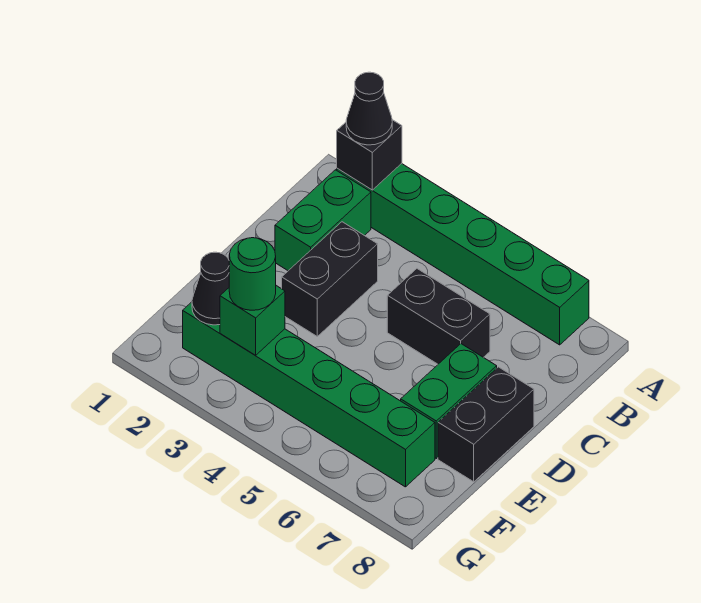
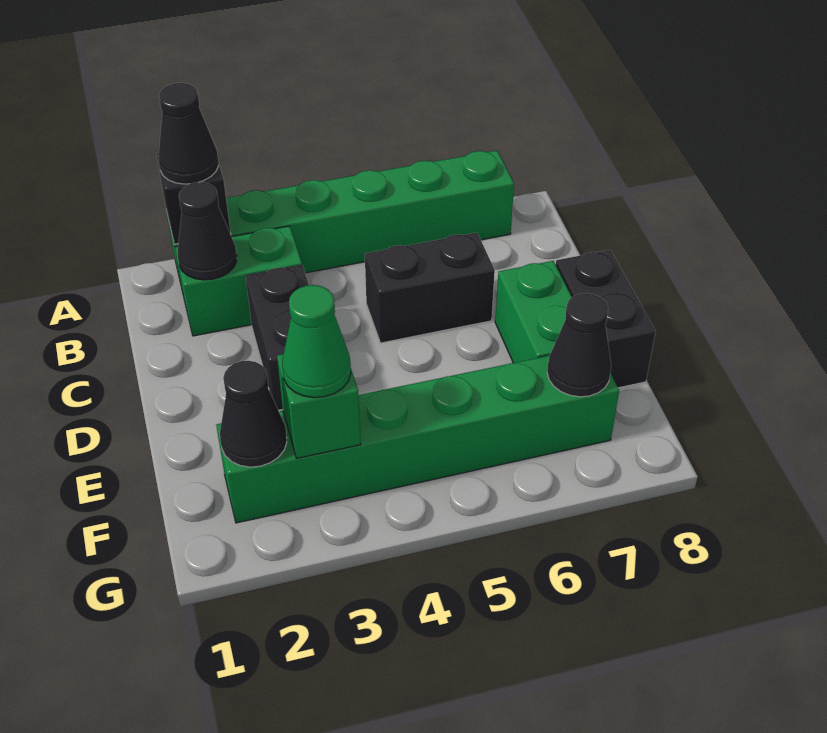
green 1x2 brick [275,170,371,271] -> green 1x2 brick turned to [175,226,302,336]
none -> black 1x1 cone [178,182,237,280]
green 1x1 round brick [229,238,276,310] -> green 1x1 cone [282,285,351,398]
none -> black 1x1 cone [547,293,611,397]

